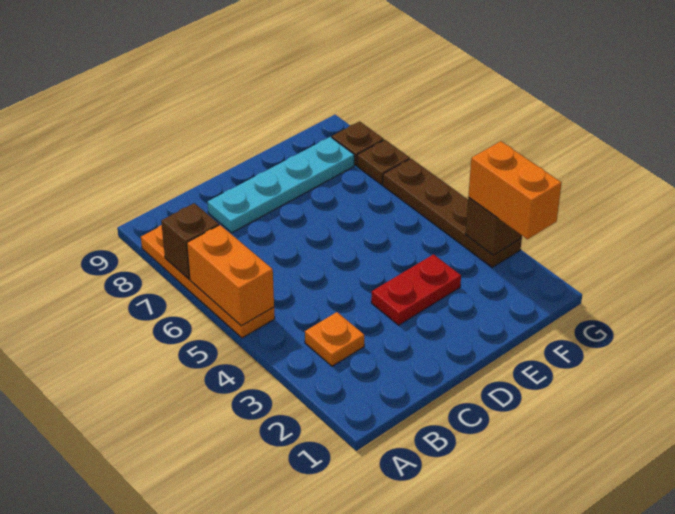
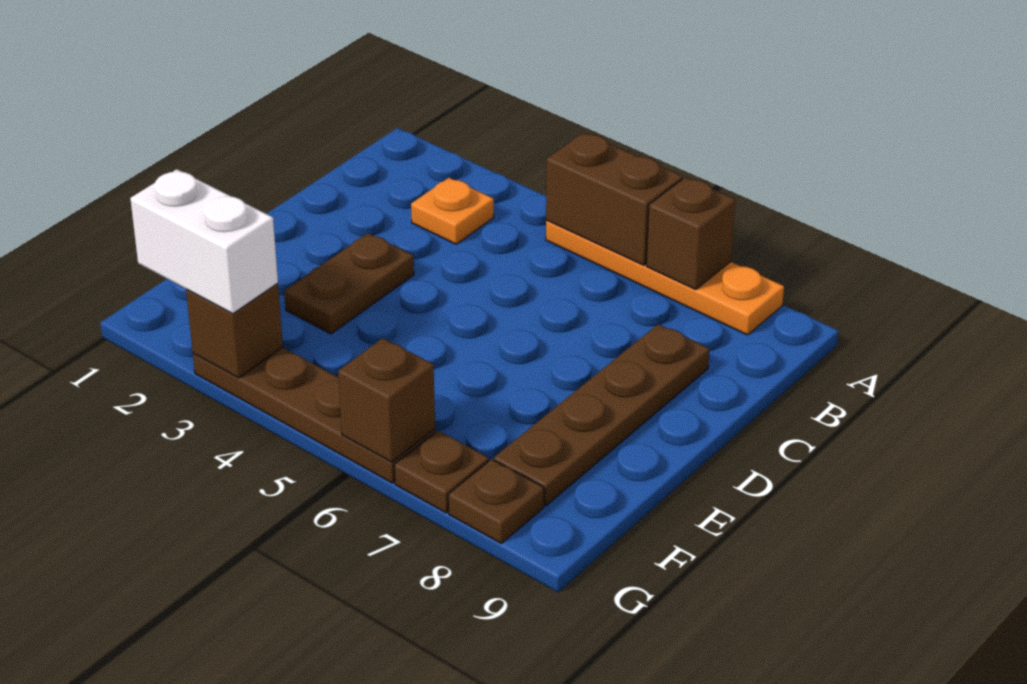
orange 1x2 brick [187,225,274,326] -> brown 1x2 brick [546,133,683,265]
cyan 1x4 plate [208,137,354,233] -> brown 1x4 plate [494,324,709,506]
red 1x2 plate [371,254,461,325] -> brown 1x2 plate [284,233,414,334]
orange 1x2 brick [468,141,562,239] -> white 1x2 brick [130,169,278,314]
none -> brown 1x1 brick [338,338,435,462]

